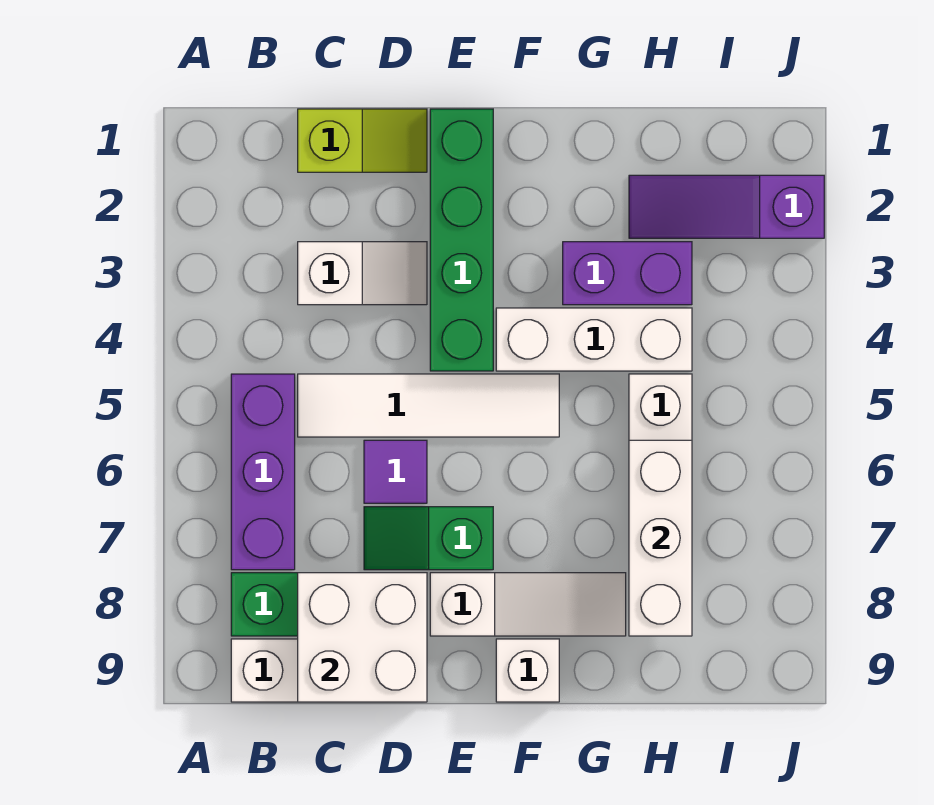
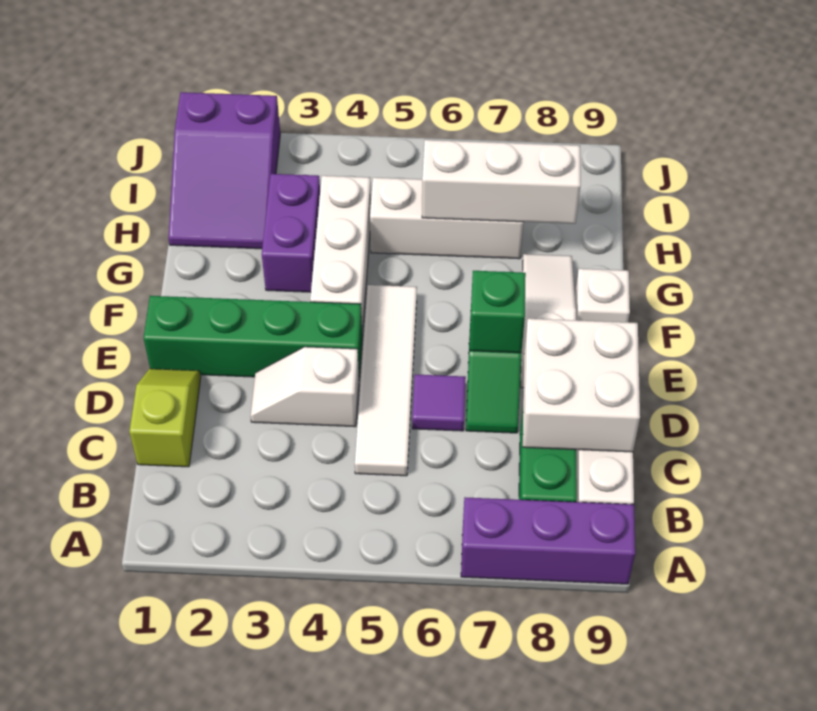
purple 1x3 brick [231,374,295,570] -> purple 1x3 brick moved to [461,497,635,584]
white 1x2 slope [298,242,427,305] -> white 1x2 slope turned to [251,347,359,427]
none -> green 1x1 brick [469,271,526,353]
purple 1x3 slope [629,175,824,238] -> purple 2x3 slope [168,92,280,249]

